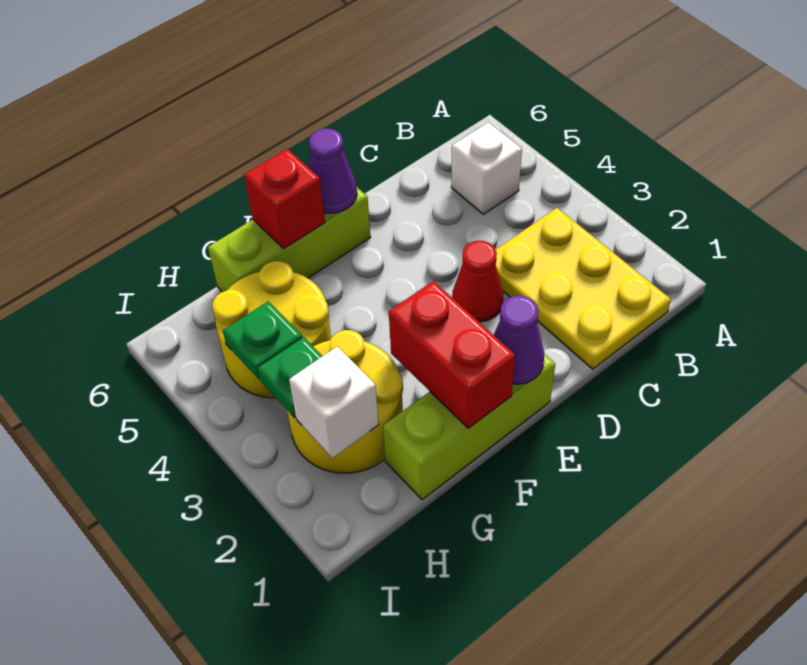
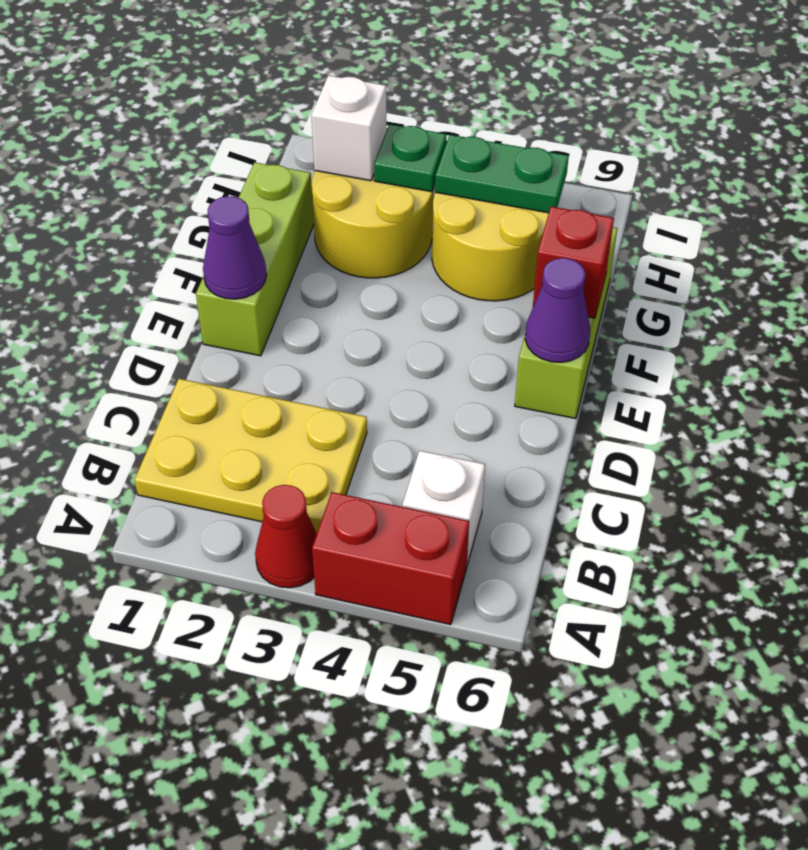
red 1x1 cone [452,241,504,322] -> red 1x1 cone moved to [255,485,317,588]
red 1x2 brick [389,281,515,428] -> red 1x2 brick moved to [312,492,469,625]
green 1x1 plate [223,301,302,379] -> green 1x2 plate [435,135,569,213]

